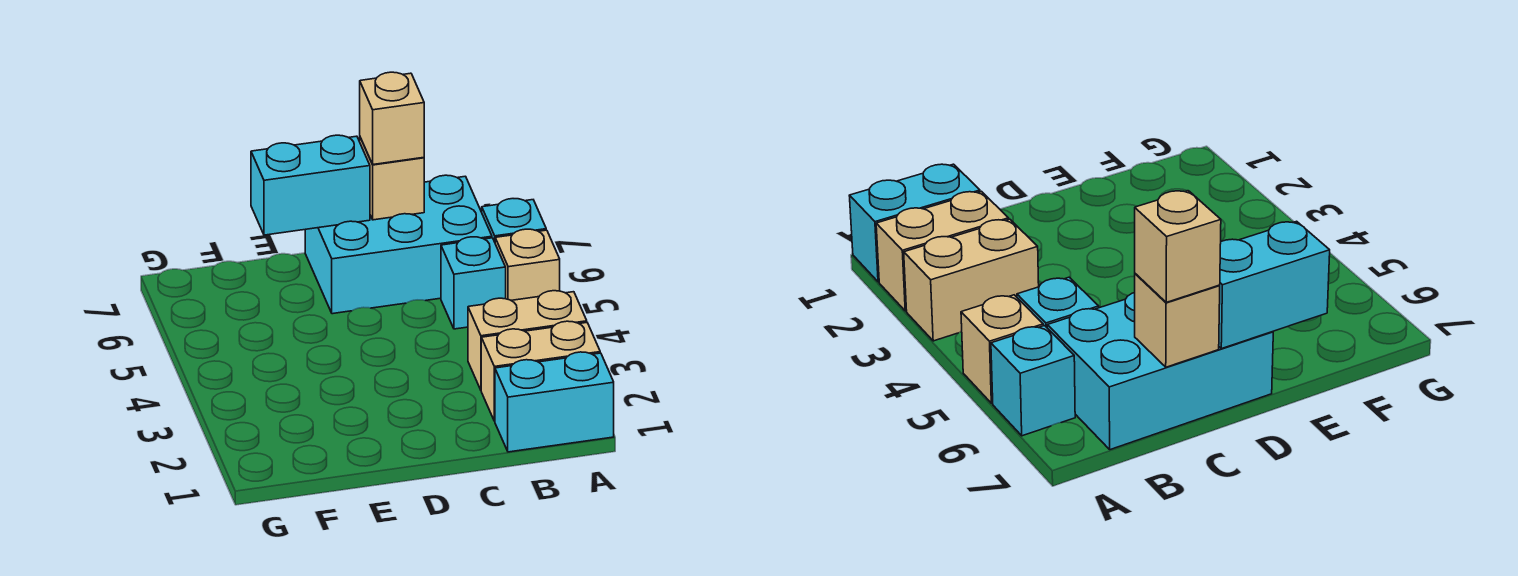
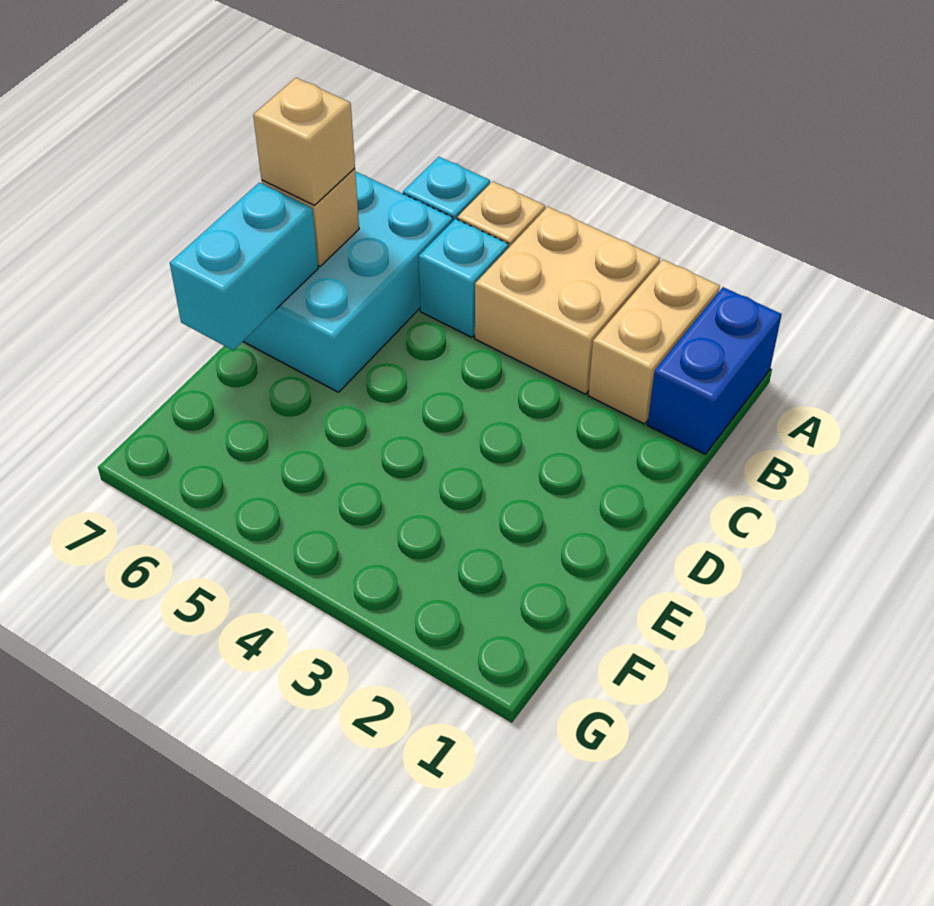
cyan 1x2 brick [495,352,614,452] -> blue 1x2 brick [648,287,782,454]
tan 1x2 brick [468,291,587,390] -> tan 2x2 brick [475,207,660,394]

